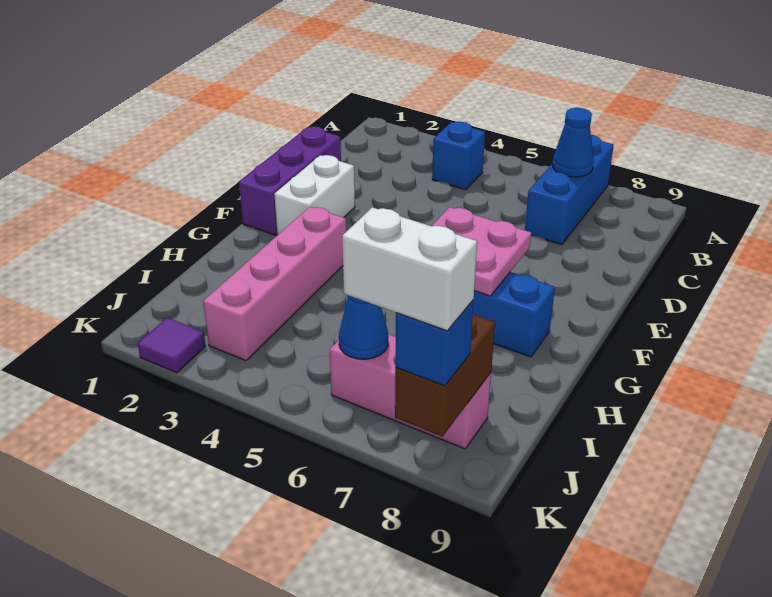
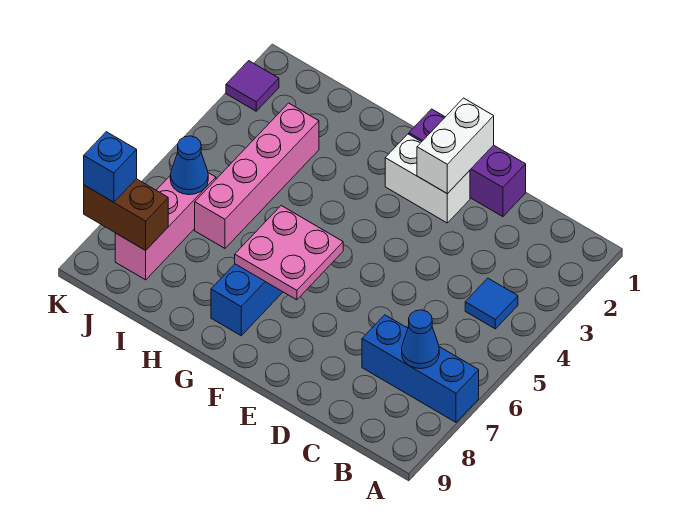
blue 1x1 brick [432,122,485,190] -> blue 1x1 tile [465,278,518,329]
pink 1x4 brick [203,207,346,361] -> pink 1x4 brick turned to [195,103,319,248]
white 1x2 brick [342,207,477,331] -> white 1x2 brick moved to [417,98,494,194]

